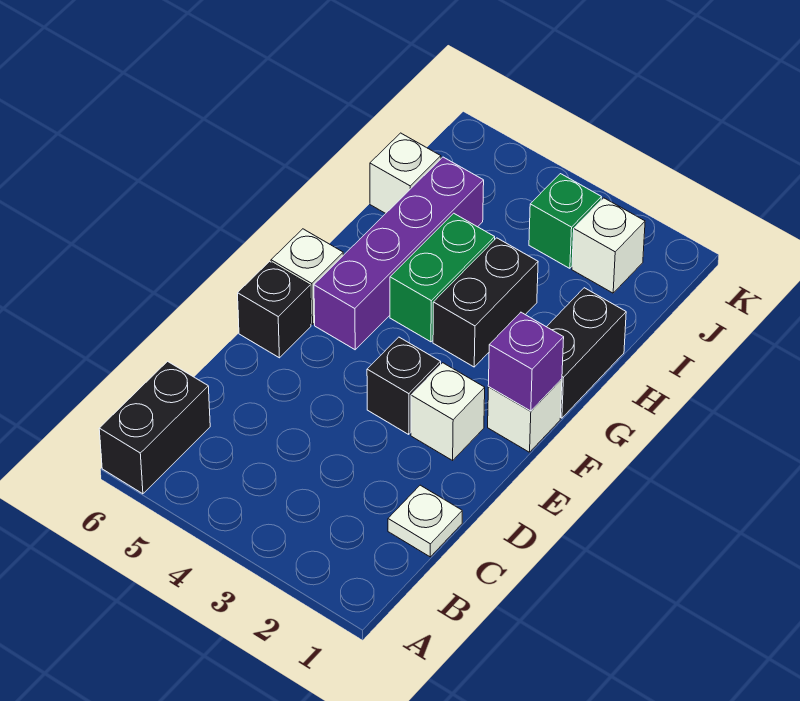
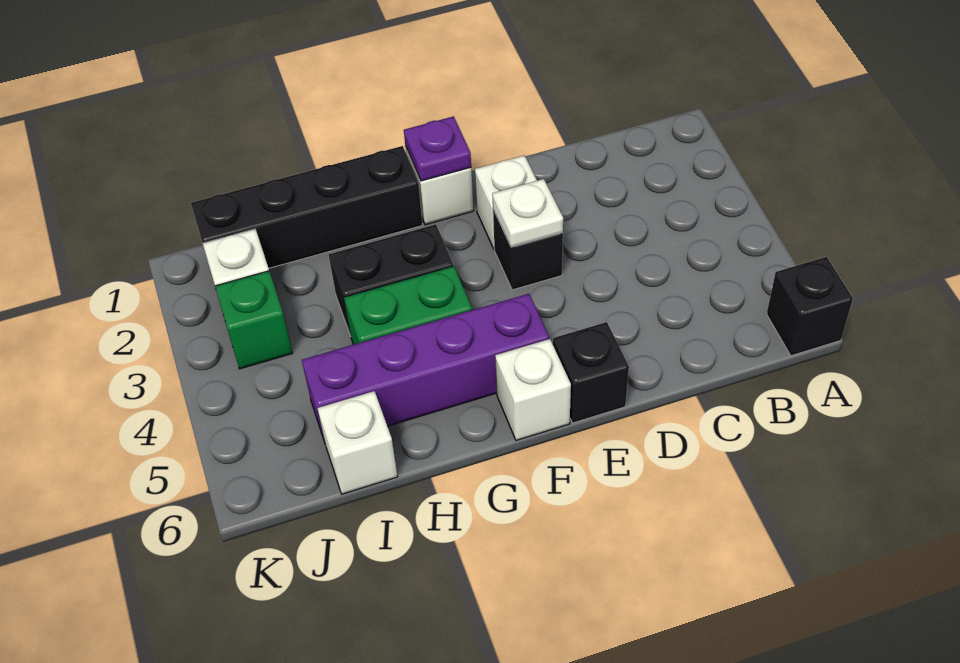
black 1x2 brick [99,361,210,494] -> black 1x1 brick [767,257,853,356]
white 1x1 plate [388,485,462,557] -> white 1x1 plate moved to [492,179,563,247]
purple 1x1 brick [488,312,564,411] -> purple 1x1 plate [404,116,471,181]
black 1x2 brick [547,288,626,418] -> black 1x4 brick [191,146,423,268]

